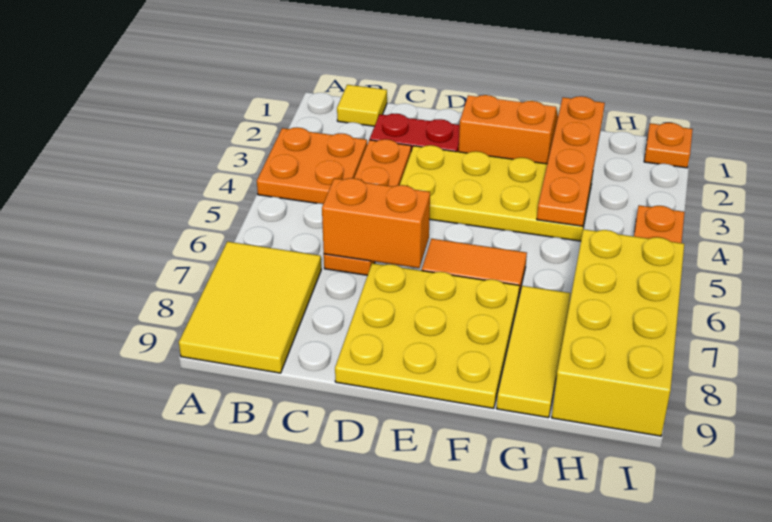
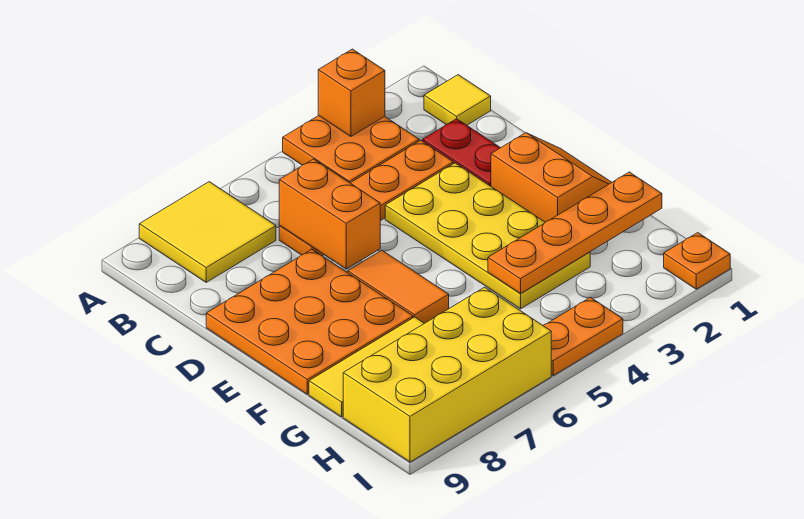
none -> orange 1x1 brick [318,49,385,136]
yellow 2x3 tile [179,242,321,373] -> yellow 2x2 tile [139,182,276,282]
yellow 3x3 plate [335,263,519,409] -> orange 3x3 plate [206,250,413,394]

